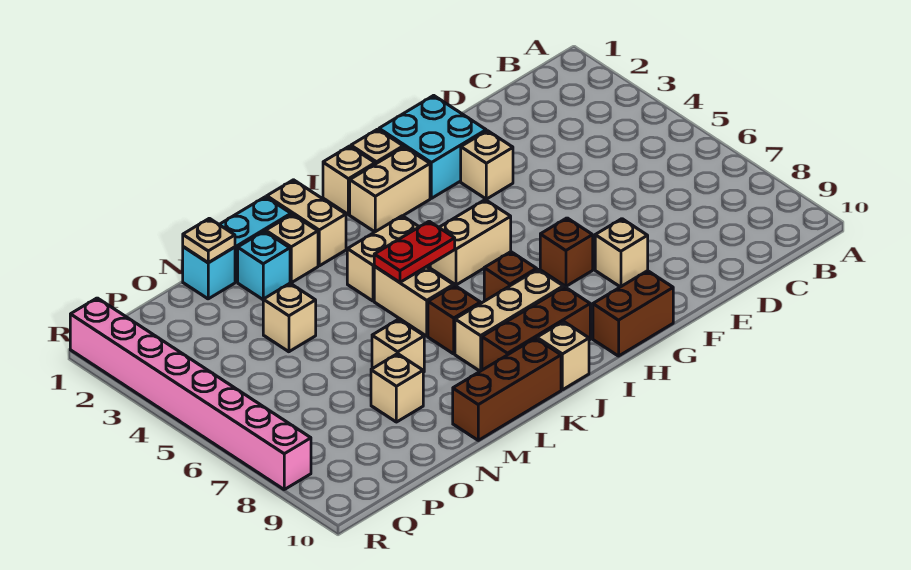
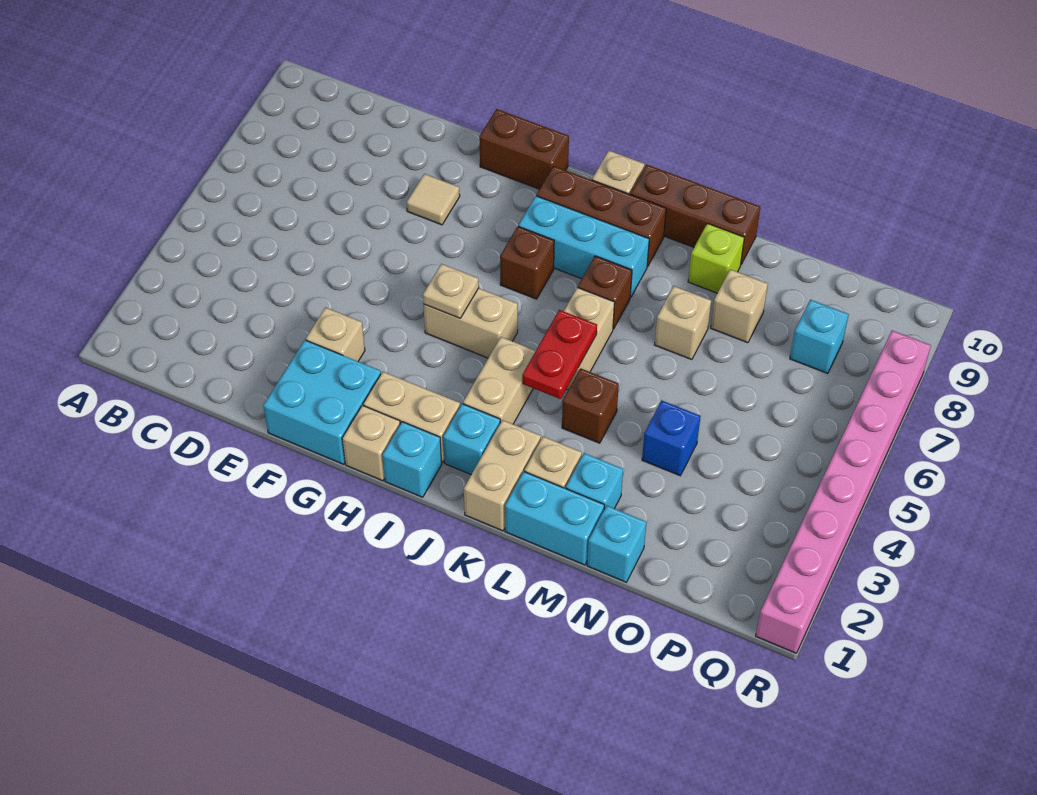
tan 1x1 brick [595,219,648,287] -> tan 1x1 tile [407,174,460,225]
brown 1x1 brick [540,218,593,286] -> brown 1x1 brick moved to [562,368,619,443]
tan 1x1 brick [323,146,375,215] -> cyan 1x1 brick [382,422,442,497]
tan 1x3 brick [455,269,563,371] -> cyan 1x3 brick [519,196,649,298]
none -> cyan 1x1 brick [443,404,500,474]
tan 1x2 brick [347,216,428,301] -> tan 1x2 brick turned to [463,337,536,424]
red 1x2 plate [374,221,455,282] -> red 1x2 plate turned to [522,310,597,399]
none -> lime 1x1 brick [688,223,744,293]
tan 1x1 plate [183,218,235,263] -> tan 1x1 plate moved to [423,264,479,318]
tan 1x1 brick [263,283,316,352] -> blue 1x1 brick [642,401,700,476]
none -> cyan 1x1 brick [790,300,849,374]

